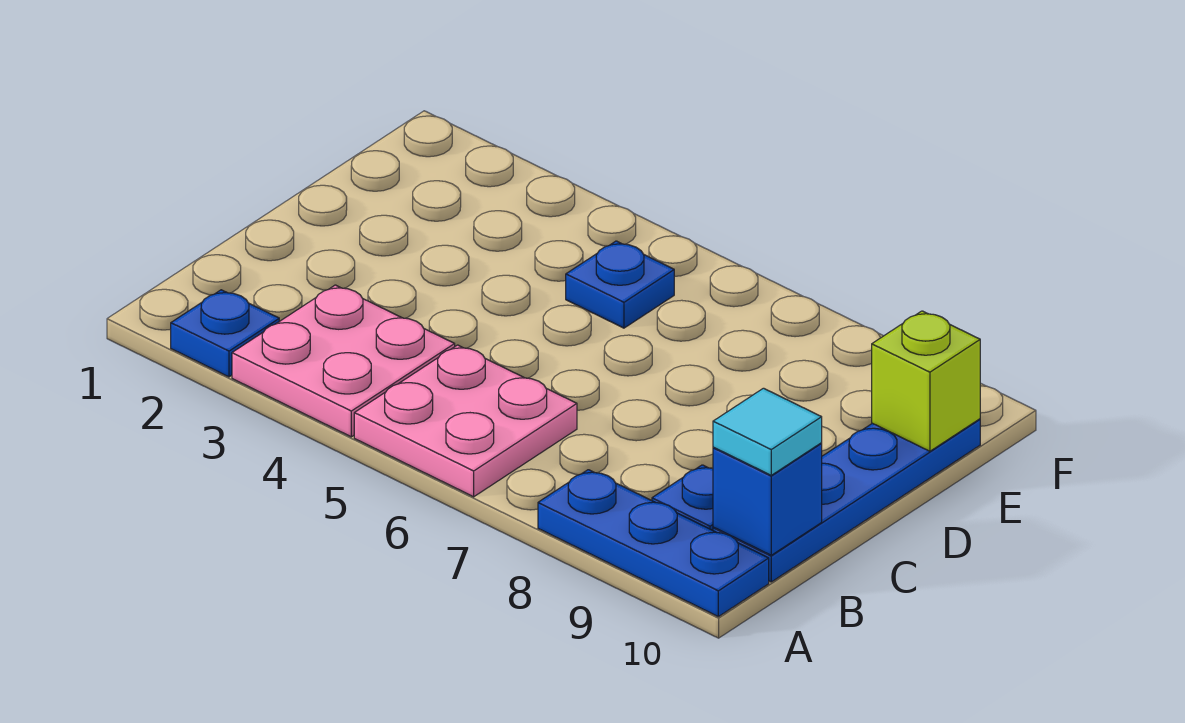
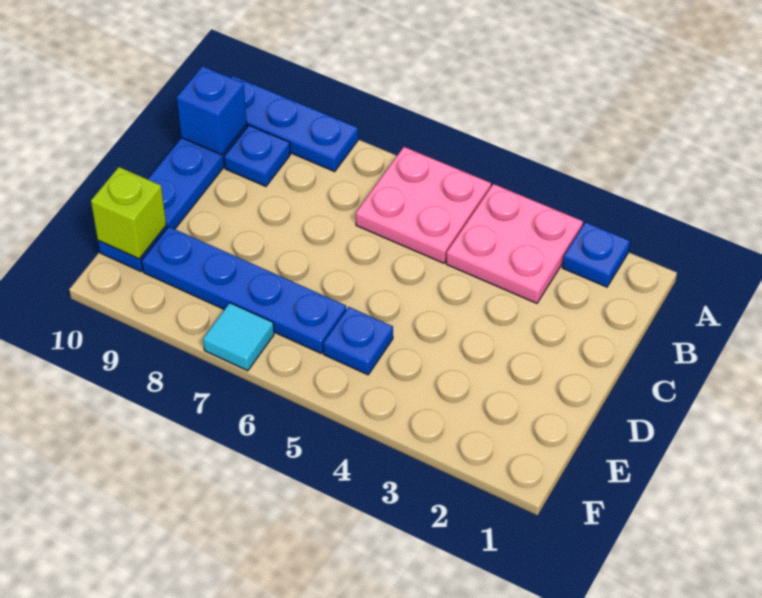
cyan 1x1 tile [713,388,822,475] -> cyan 1x1 tile moved to [203,303,274,371]
none -> blue 1x4 plate [142,227,346,354]

